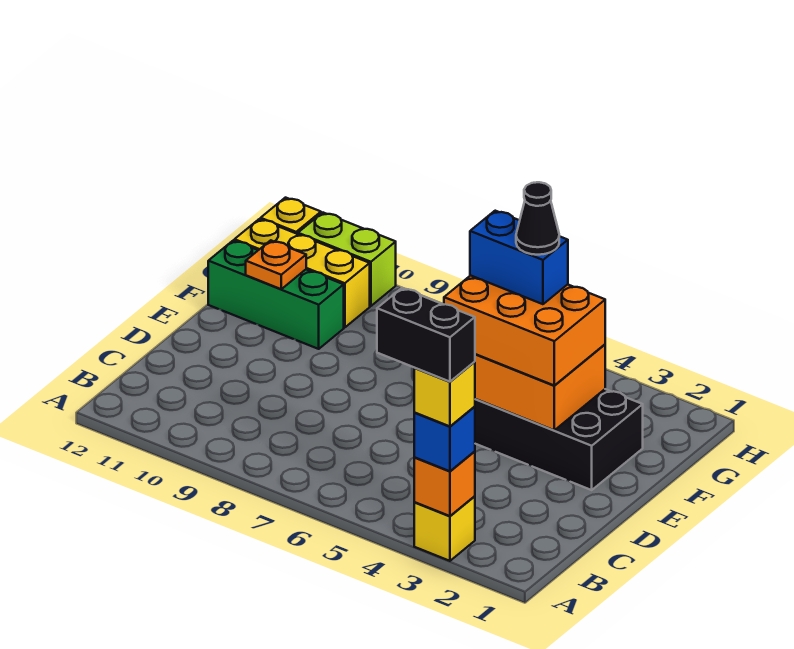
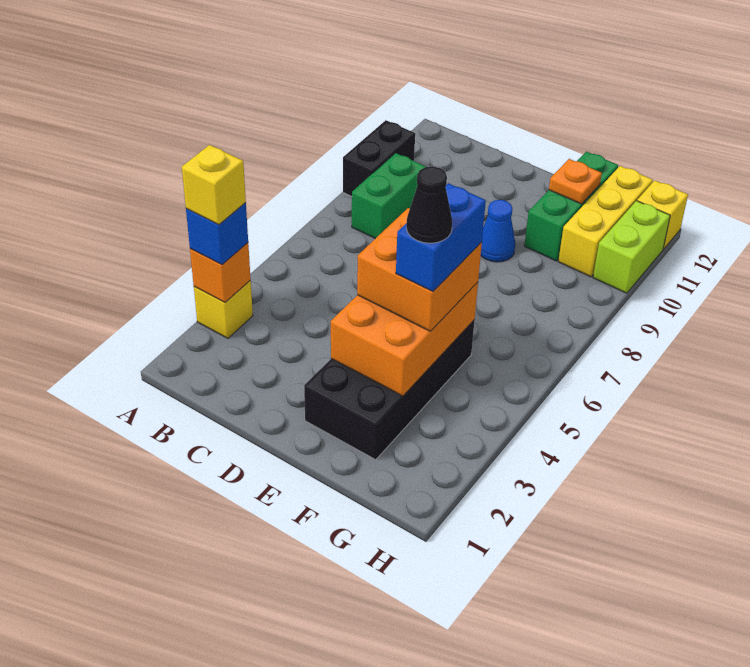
black 1x2 brick [377,288,475,382] -> black 1x2 brick moved to [343,120,415,196]
none -> green 1x2 brick [352,153,426,239]
orange 2x3 brick [444,275,605,386] -> orange 2x2 brick [357,208,482,331]
none -> blue 1x1 cone [481,200,515,262]

